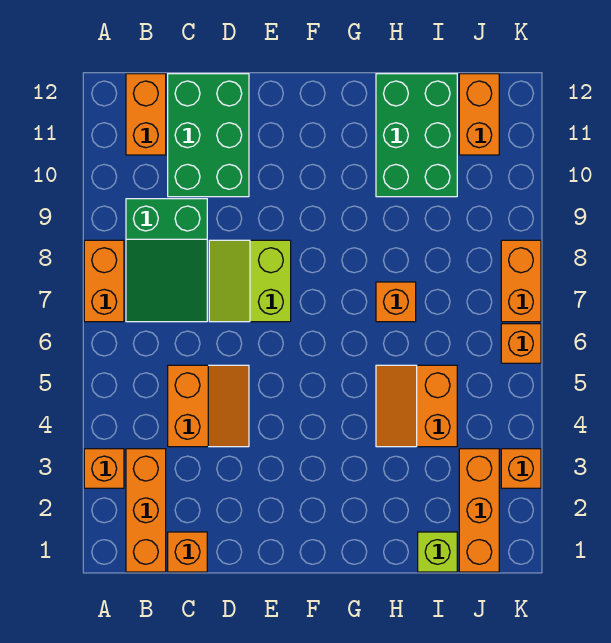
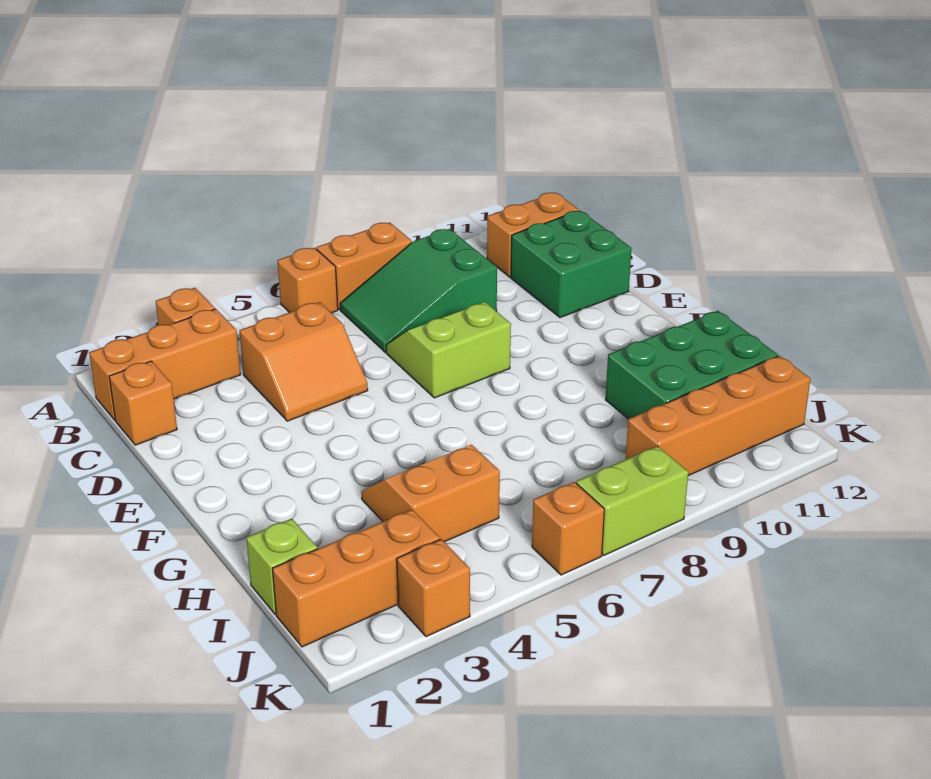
green 2x3 brick [168,74,249,197] -> green 2x2 brick [511,211,632,318]
orange 1x1 brick [376,282,416,322] -> orange 1x1 brick moved to [277,248,338,313]
orange 1x2 brick [459,74,499,155] -> orange 1x4 brick [626,356,811,476]
orange 1x2 brick [501,240,541,322] -> lime 1x2 brick [576,446,688,555]

